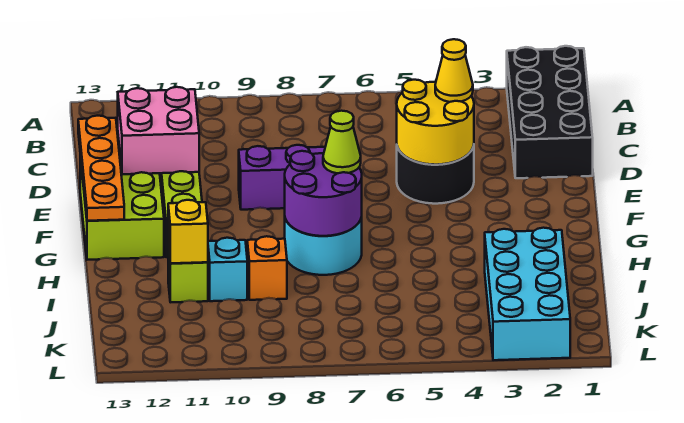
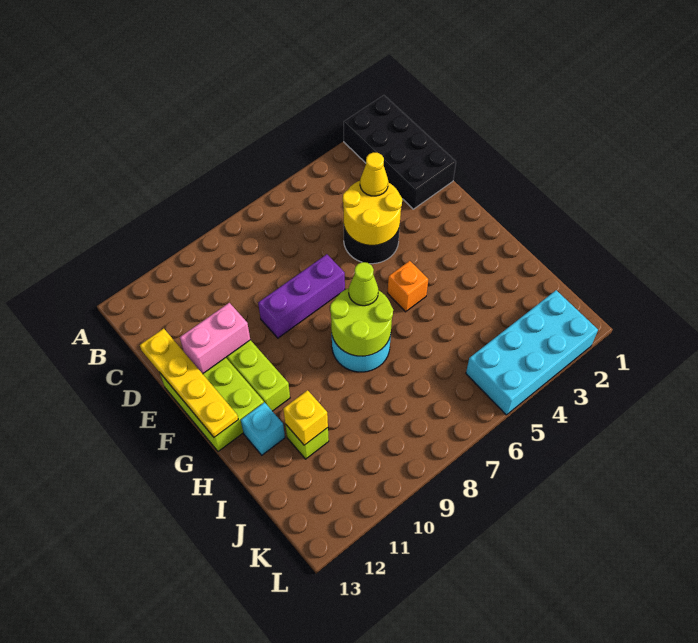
pink 2x2 brick [118,87,199,174] -> pink 1x2 brick [180,303,250,374]
orange 1x4 plate [78,116,124,221] -> yellow 1x4 plate [140,329,238,437]
purple 2x2 round brick [285,151,362,236] -> lime 2x2 round brick [330,288,393,356]
cyan 2x4 brick [485,228,570,360] -> cyan 2x4 brick turned to [466,290,598,415]
orange 1x1 brick [247,236,287,300] -> orange 1x1 brick moved to [388,261,428,312]
cyan 1x1 brick [208,238,247,301] -> cyan 1x1 brick moved to [241,402,285,455]

